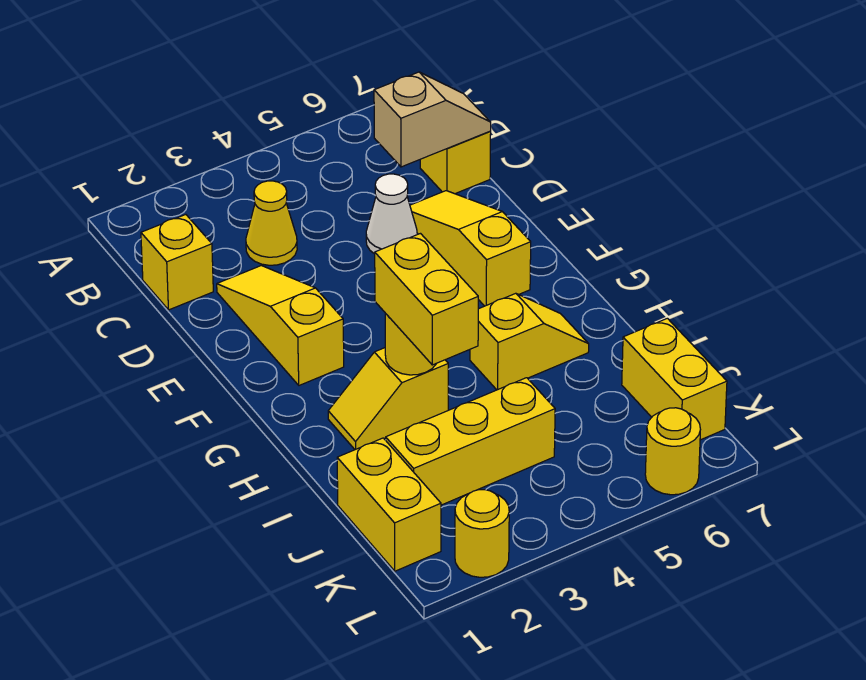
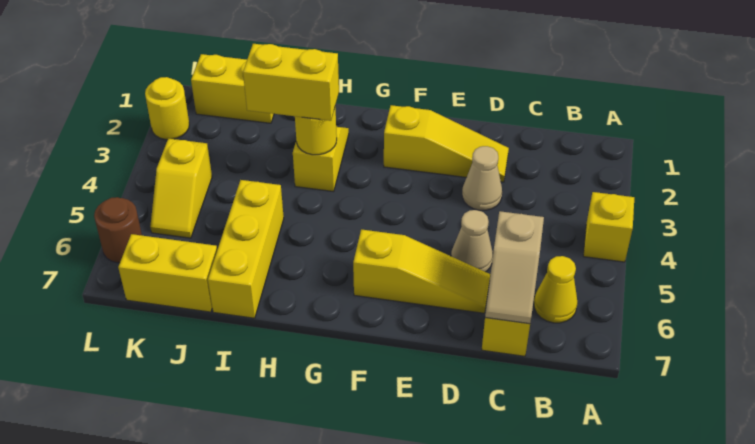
yellow 1x1 brick [141,215,213,310] -> yellow 1x1 brick moved to [583,192,634,262]
yellow 1x1 cone [246,181,297,265] -> yellow 1x1 cone moved to [534,256,578,323]
none -> tan 1x1 cone [462,146,502,210]
white 1x1 cone [366,174,417,254] -> tan 1x1 cone [451,210,493,272]
yellow 1x2 slope [470,293,589,390] -> yellow 1x2 slope moved to [150,139,212,238]
yellow 1x3 brick [386,378,555,505] -> yellow 1x3 brick moved to [208,180,284,318]
yellow 1x1 round brick [645,408,700,495] -> brown 1x1 round brick [94,197,142,263]

